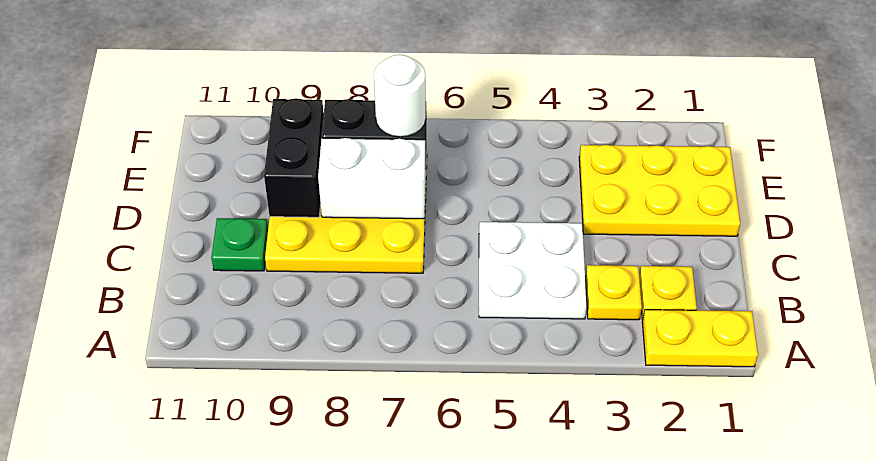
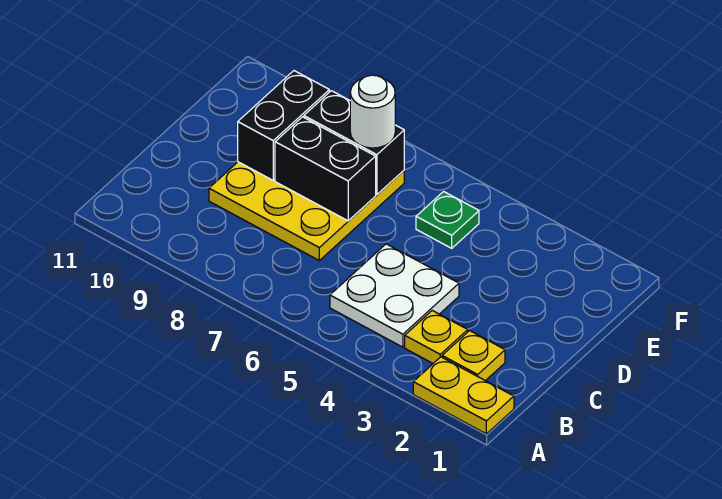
green 1x1 plate [211,218,268,271] -> green 1x1 plate moved to [416,192,479,248]
yellow 2x3 plate [579,145,740,236] -> none
white 1x2 brick [318,138,426,219] -> black 1x2 brick [275,117,376,221]

